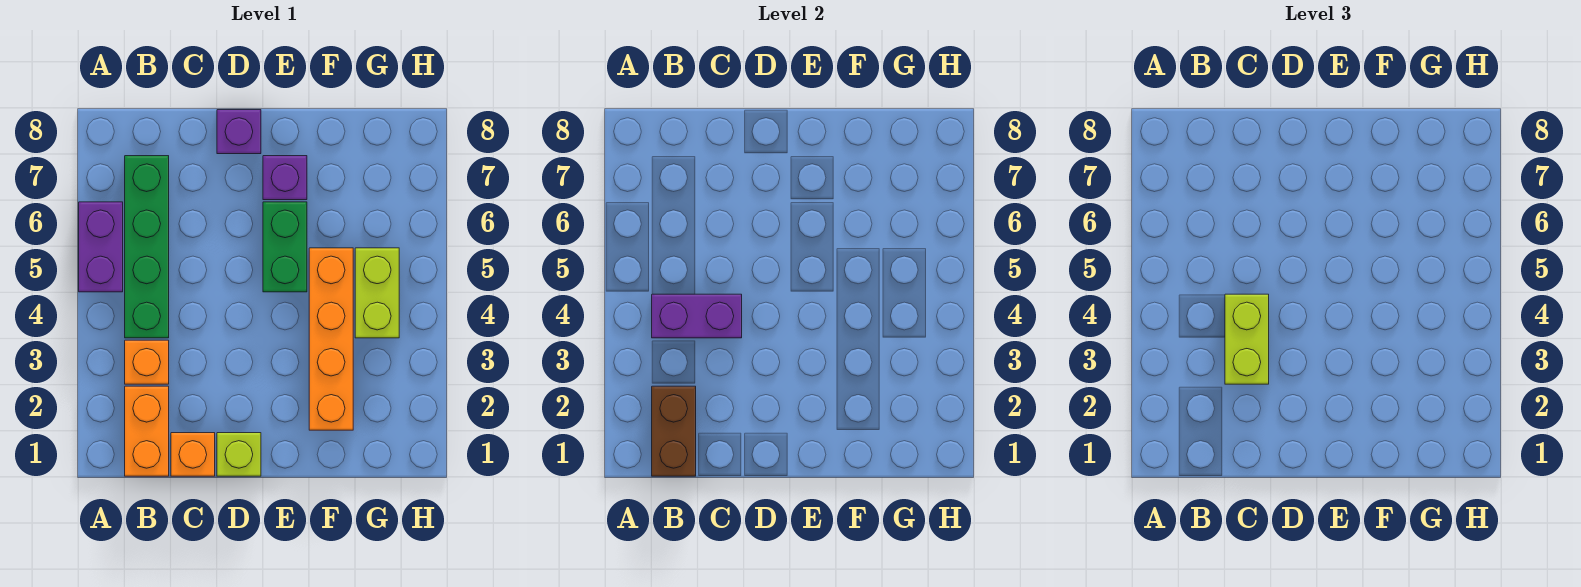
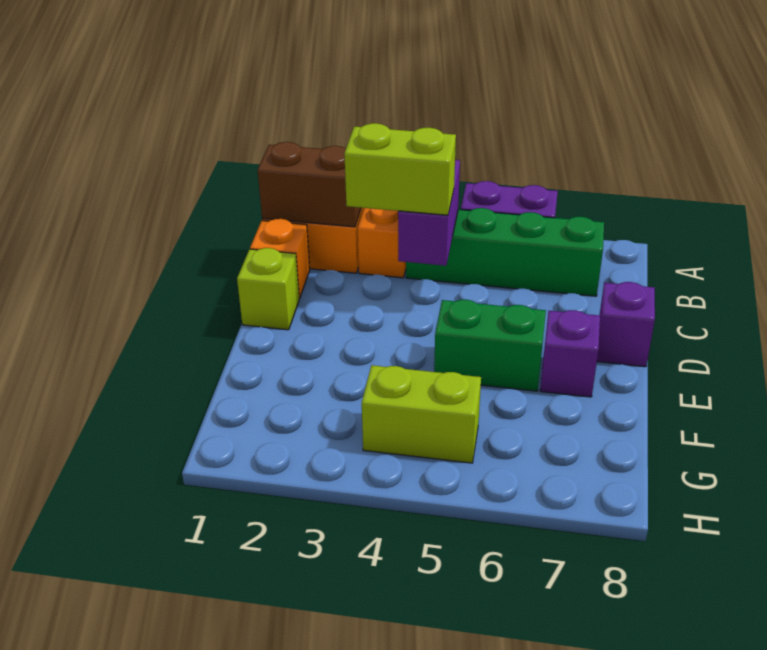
orange 1x4 brick [309,248,353,430] -> none

